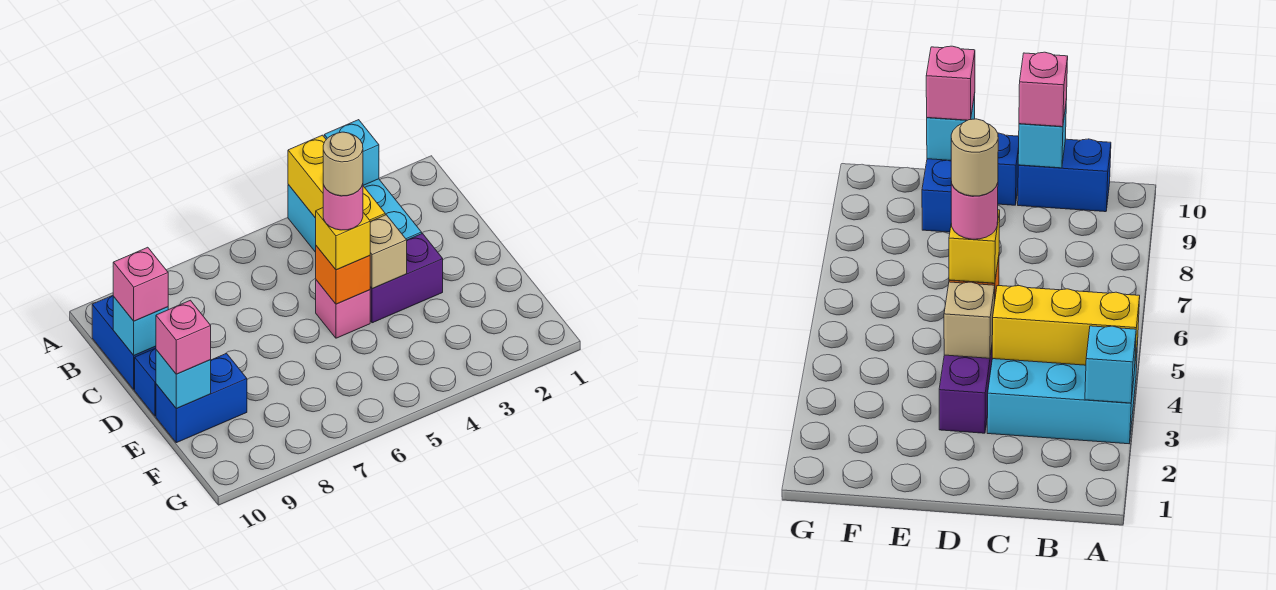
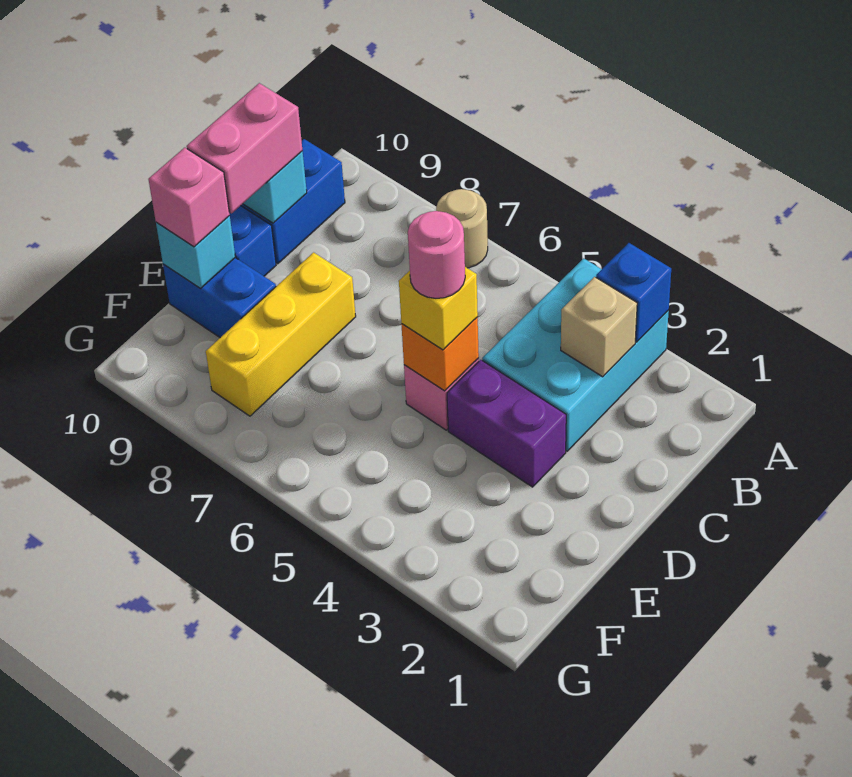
cyan 1x1 brick [324,120,379,185] -> blue 1x1 brick [596,243,671,342]
yellow 1x3 brick [288,135,385,221] -> yellow 1x3 brick moved to [206,252,356,416]
pink 1x1 brick [113,247,168,321] -> pink 1x2 brick [187,83,302,213]
tan 1x1 brick [370,215,407,289] -> tan 1x1 brick moved to [561,277,637,377]
tan 1x1 round brick [323,132,363,196] -> tan 1x1 round brick moved to [436,189,488,268]

